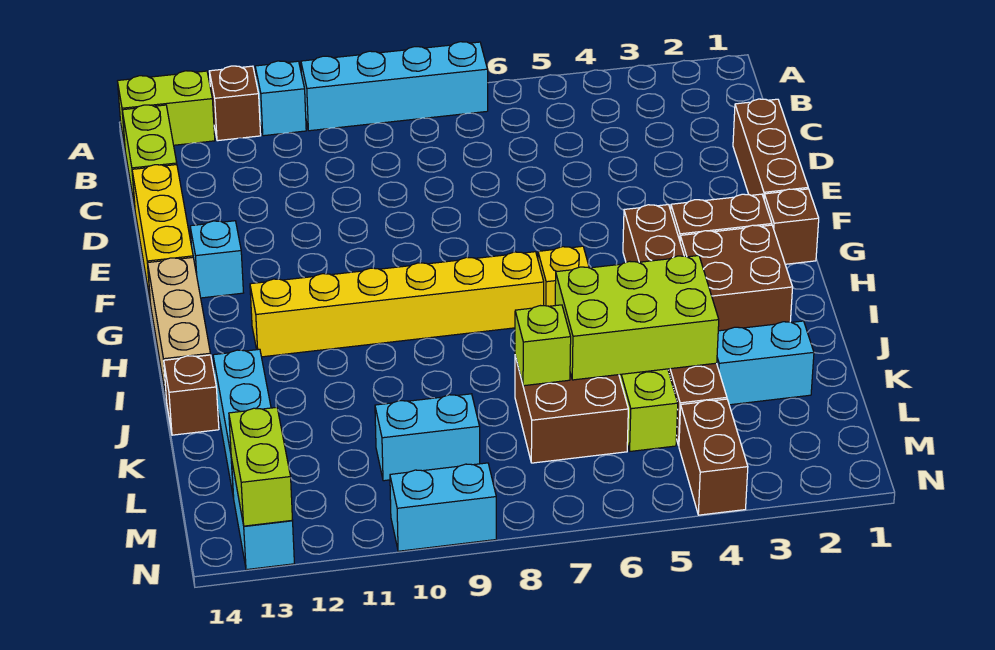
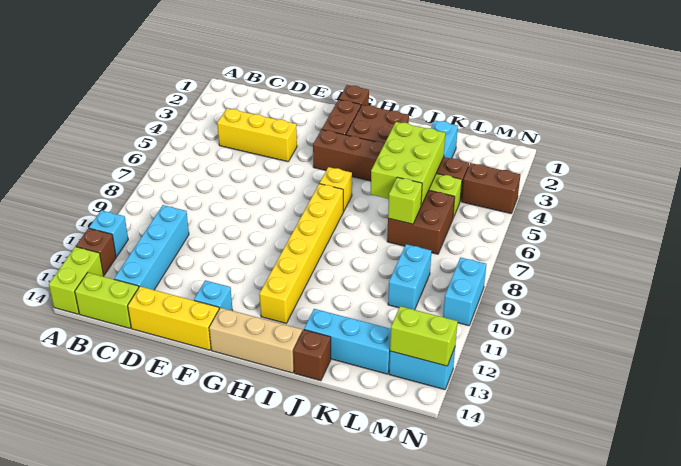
cyan 1x4 brick [301,42,488,131] -> cyan 1x4 brick moved to [114,205,189,290]
none -> yellow 1x3 brick [217,108,297,162]
brown 1x3 brick [733,99,808,198] -> none

